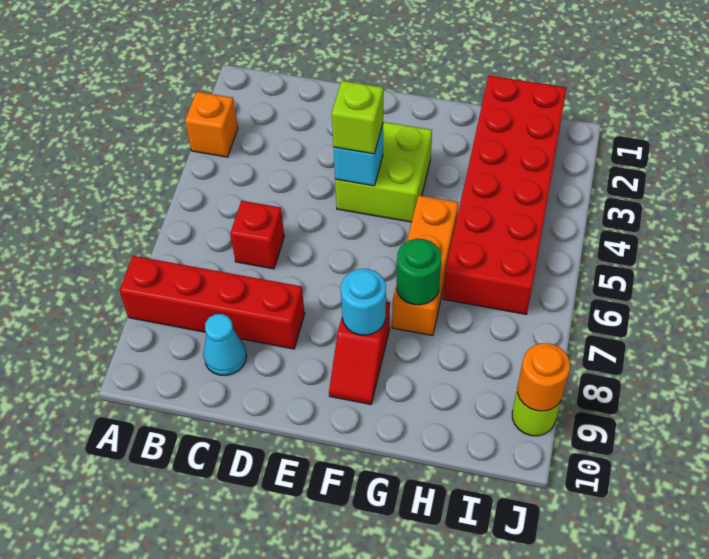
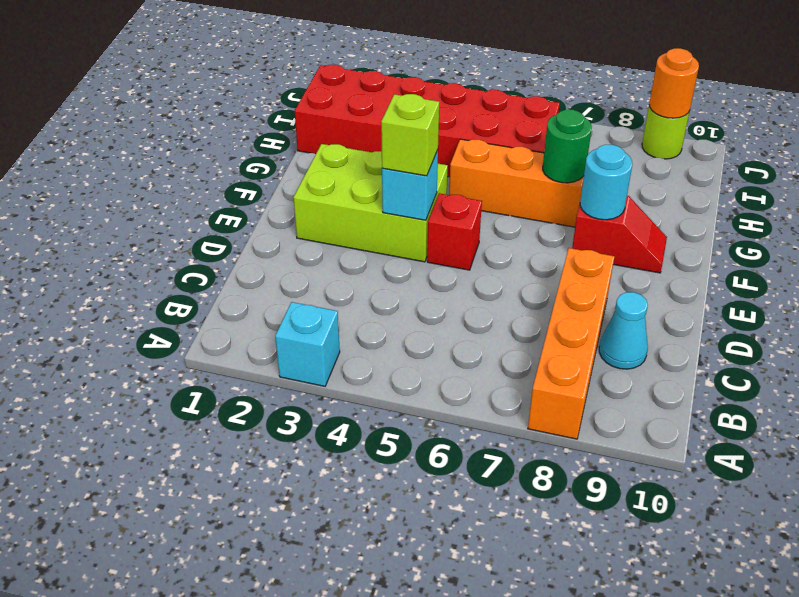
orange 1x1 brick [185,92,238,157] -> cyan 1x1 brick [275,302,340,386]
red 1x4 brick [119,256,305,349] -> orange 1x4 brick [528,248,614,439]
red 1x1 brick [230,201,284,269] -> red 1x1 brick moved to [427,193,482,270]
lime 2x2 brick [335,122,432,222] -> lime 2x3 brick [293,144,448,262]

